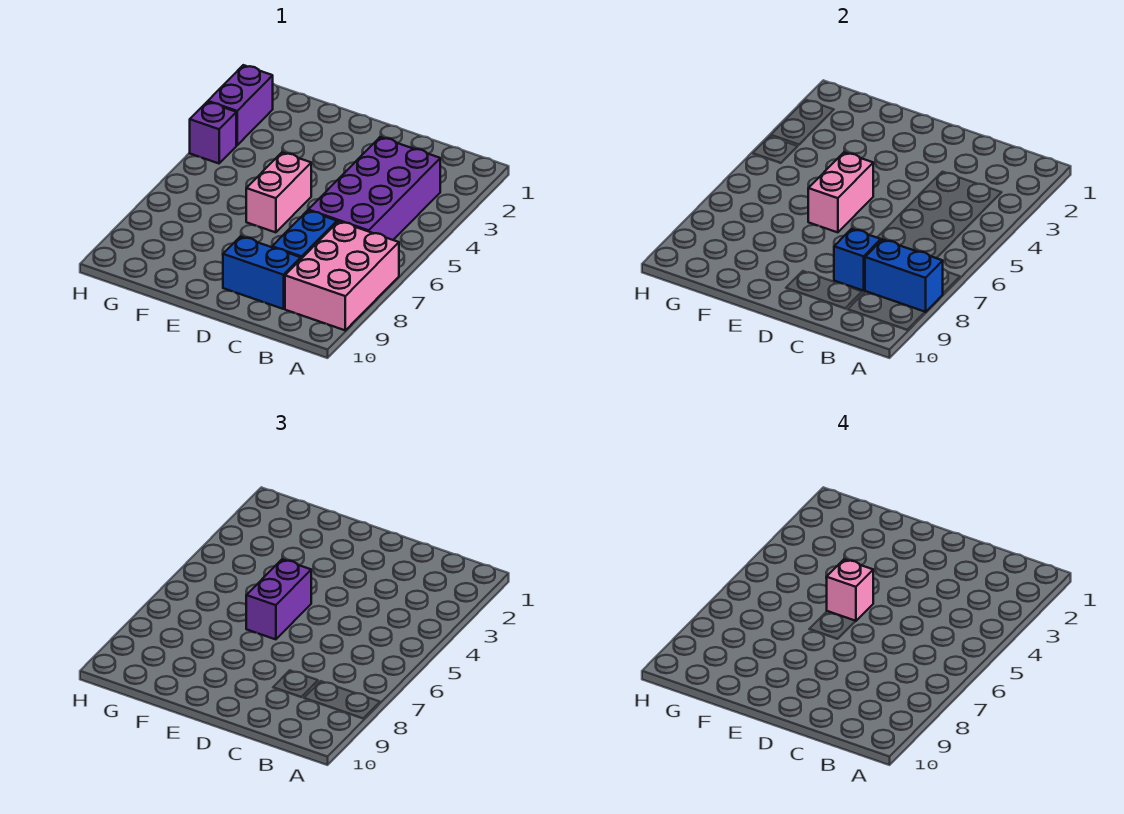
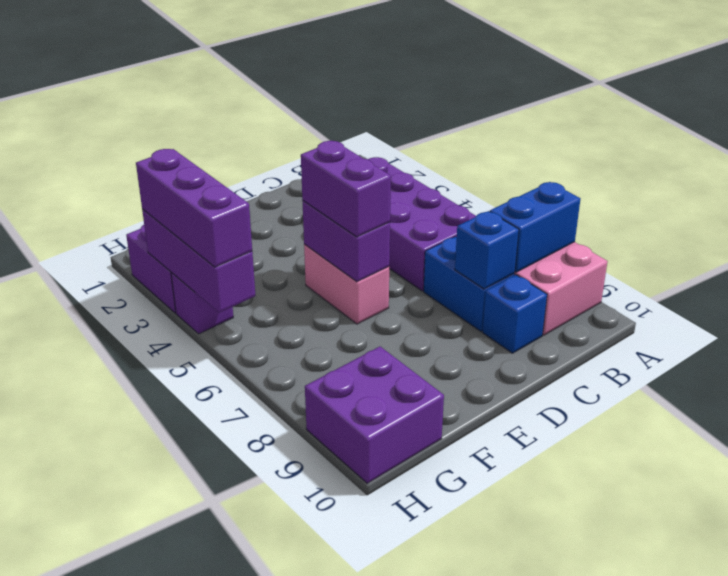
blue 1x2 brick [223,237,301,309] -> blue 1x1 brick [483,275,547,353]
pink 1x2 brick [808,153,873,232] -> purple 1x2 brick [302,201,390,282]
pink 1x1 brick [827,560,873,621] -> none
none -> purple 2x2 brick [305,347,444,483]
none -> purple 1x3 brick [142,209,256,313]
none -> purple 1x3 brick [136,149,252,267]

